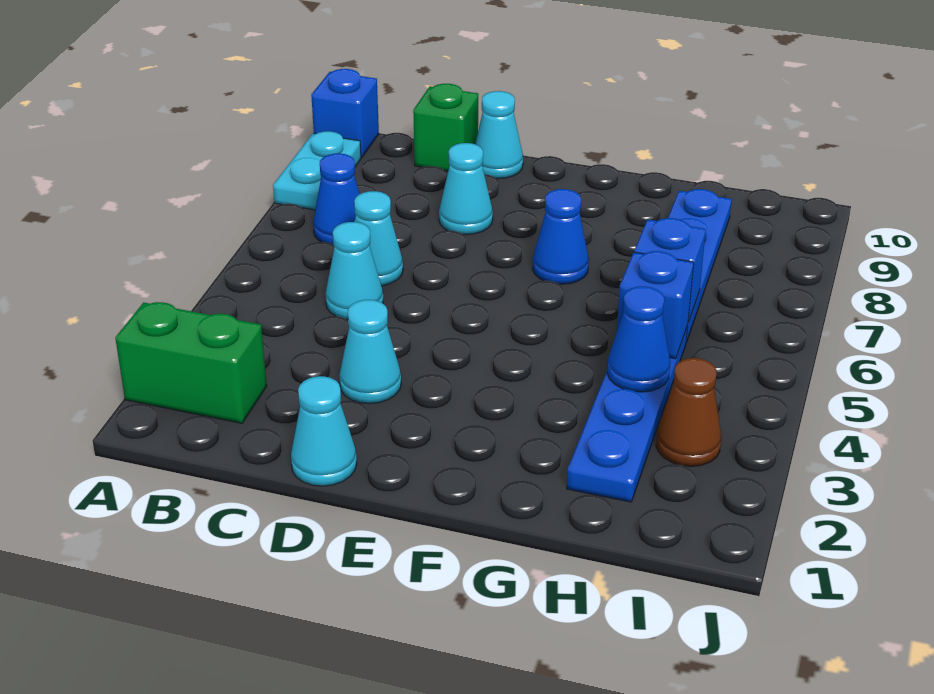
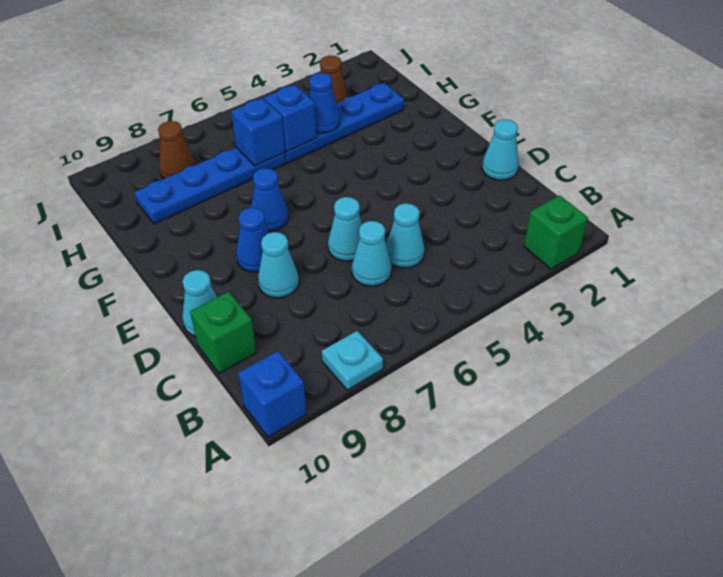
green 1x2 brick [115,302,267,423] -> green 1x1 brick [524,195,588,269]
cyan 1x2 plate [273,131,361,210] -> cyan 1x1 plate [322,331,383,390]
blue 1x1 cone [313,153,360,245] -> blue 1x1 cone moved to [236,208,269,272]
cyan 1x1 cone [339,300,401,404] -> cyan 1x1 cone moved to [328,197,362,261]
none -> brown 1x1 cone [158,121,195,179]

